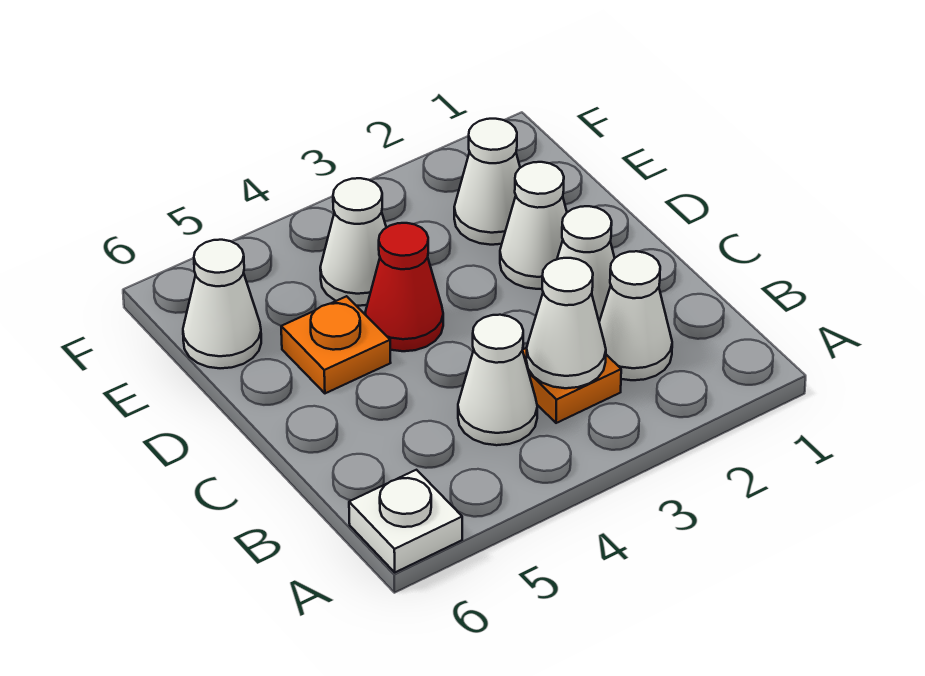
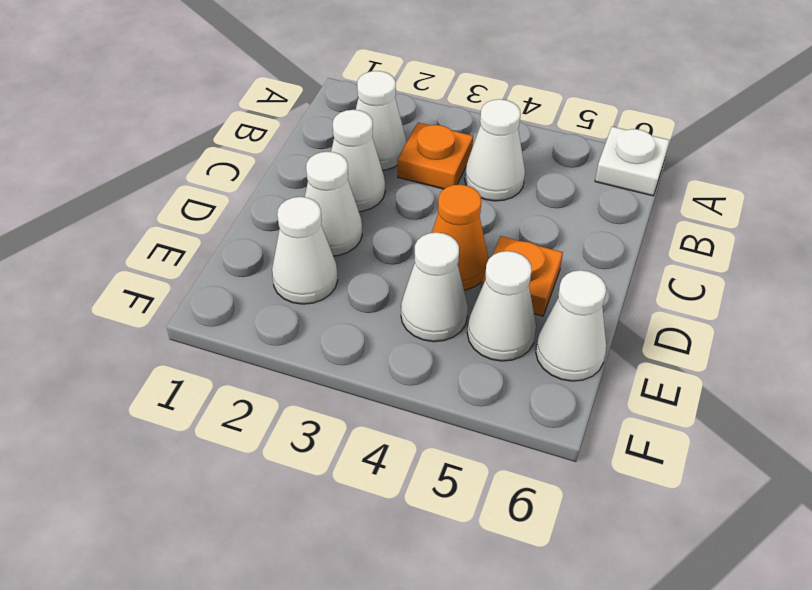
white 1x1 cone [526,258,606,388] -> white 1x1 cone moved to [467,251,536,361]
red 1x1 cone [365,223,443,351] -> orange 1x1 cone [432,184,488,290]

